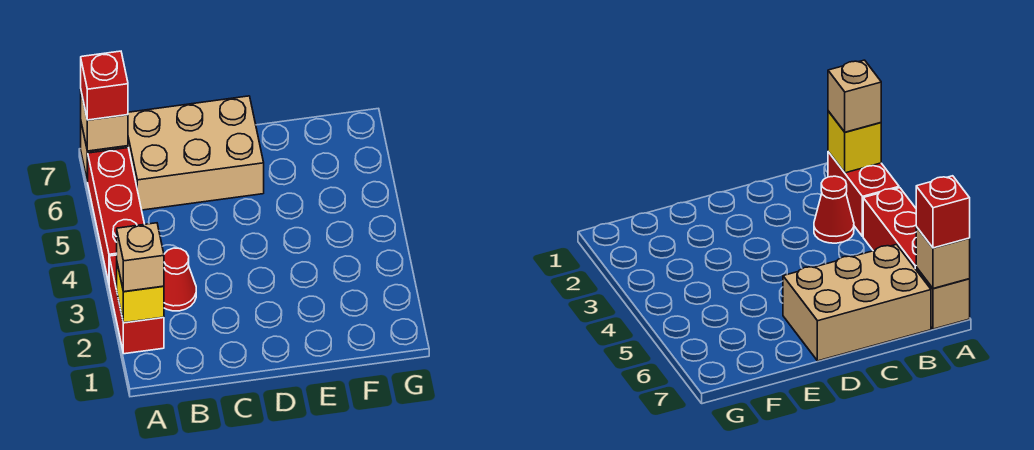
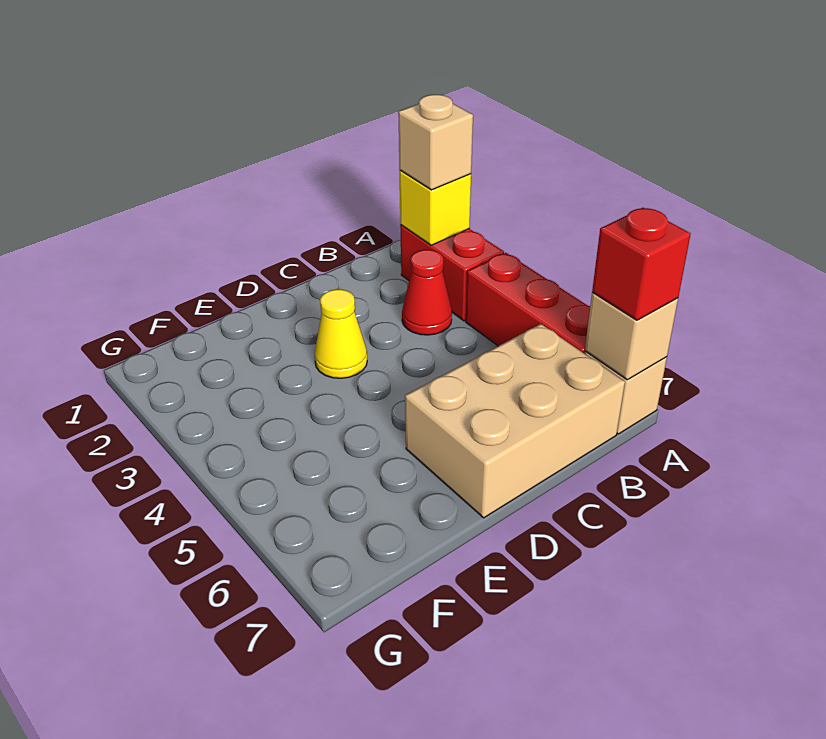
none -> yellow 1x1 cone [315,289,367,378]

